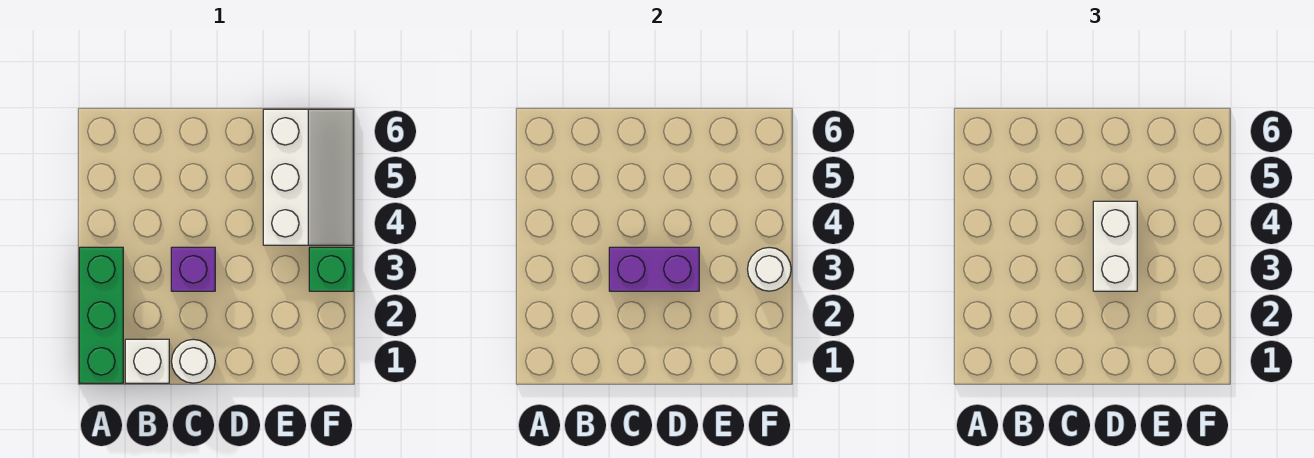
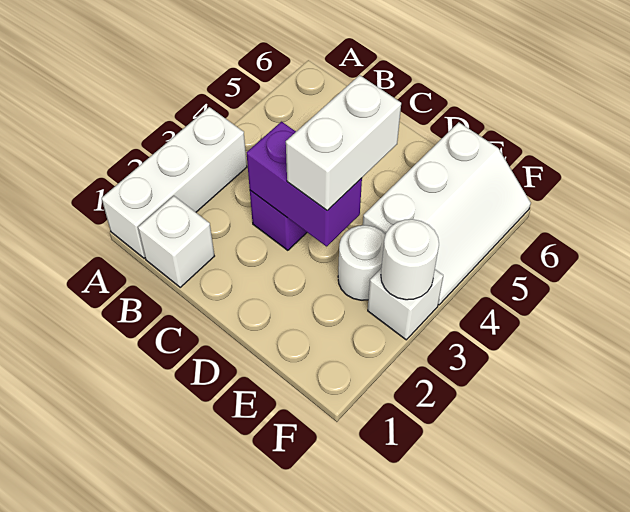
green 1x3 brick [79,247,123,383] -> white 1x3 brick [101,107,247,258]
white 1x1 round brick [171,339,215,383] -> white 1x1 round brick moved to [338,225,385,300]
green 1x1 brick [309,247,353,291] -> white 1x1 brick [368,269,443,340]

